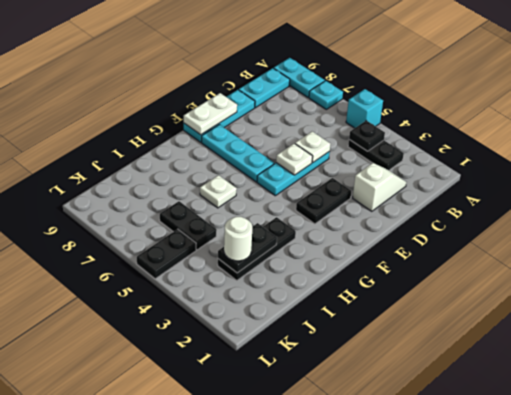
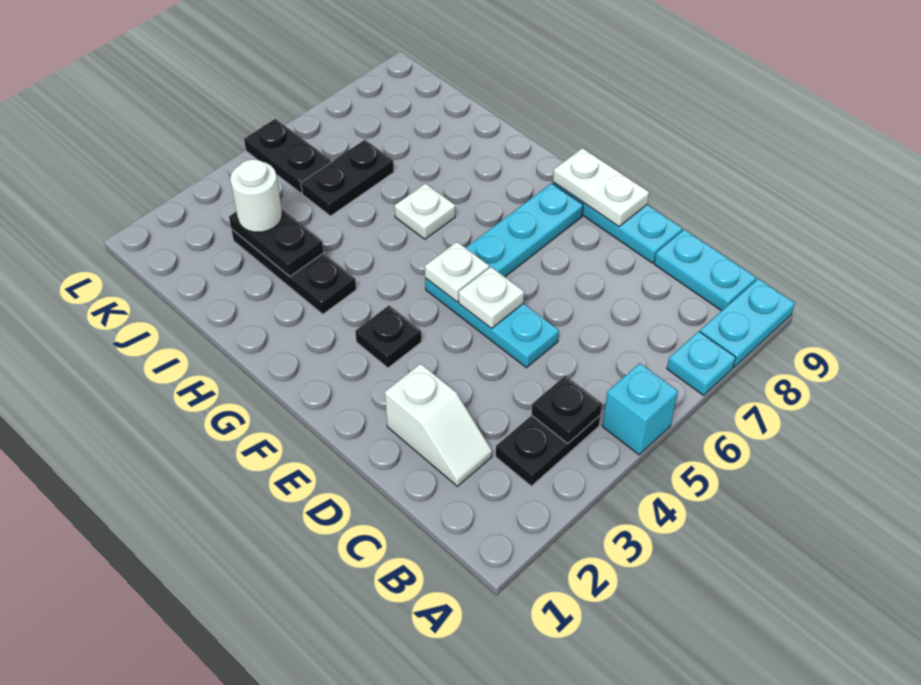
white 1x1 plate [295,132,330,162] -> white 1x1 plate moved to [425,242,489,302]
black 1x2 plate [296,178,351,224] -> black 1x1 plate [355,306,421,368]

